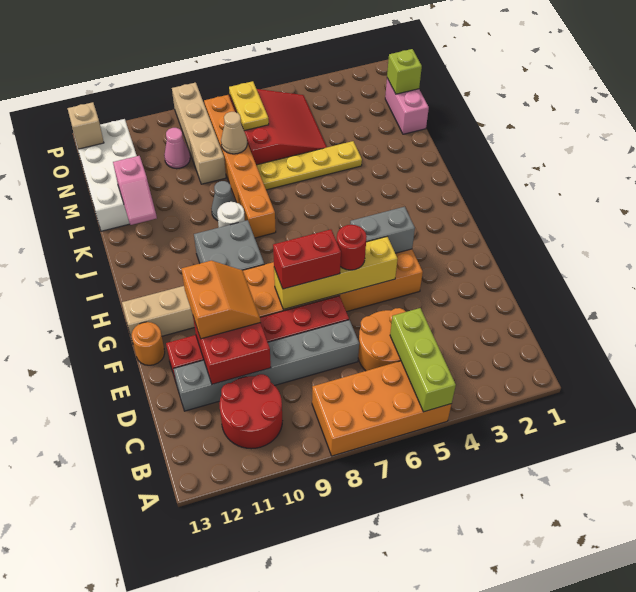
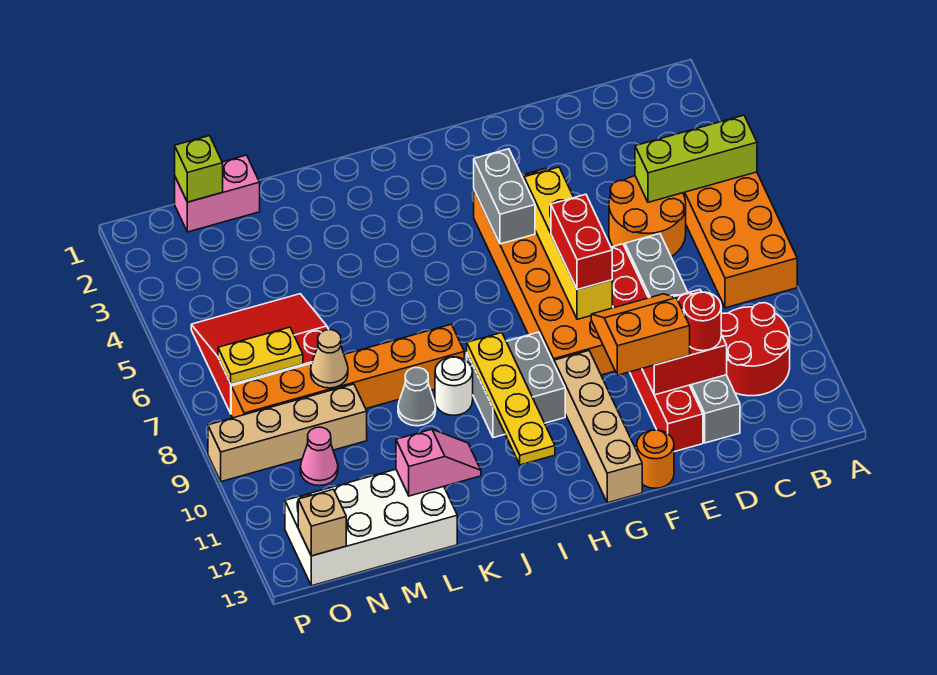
red 1x1 round brick [337,225,367,270] -> red 1x1 round brick moved to [684,292,721,351]
yellow 1x4 plate [256,141,362,190] -> yellow 1x4 plate moved to [467,333,555,465]

